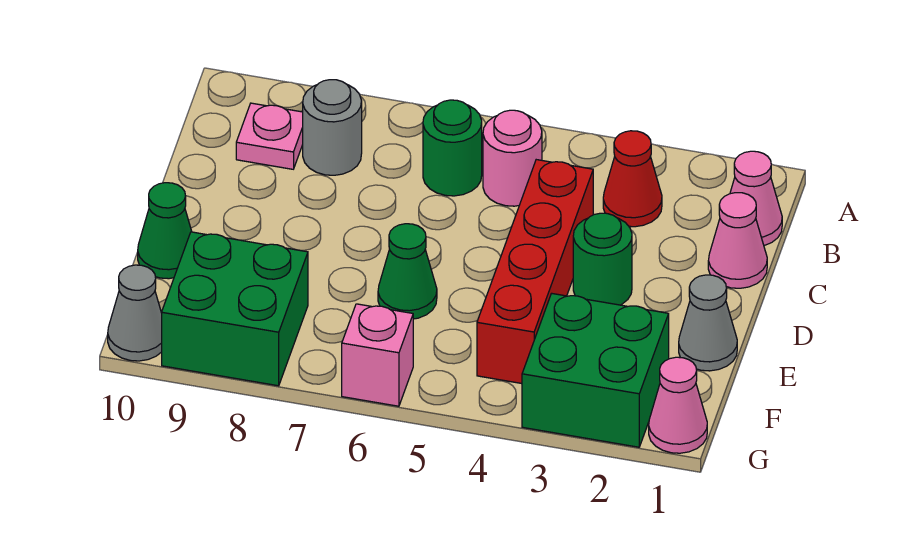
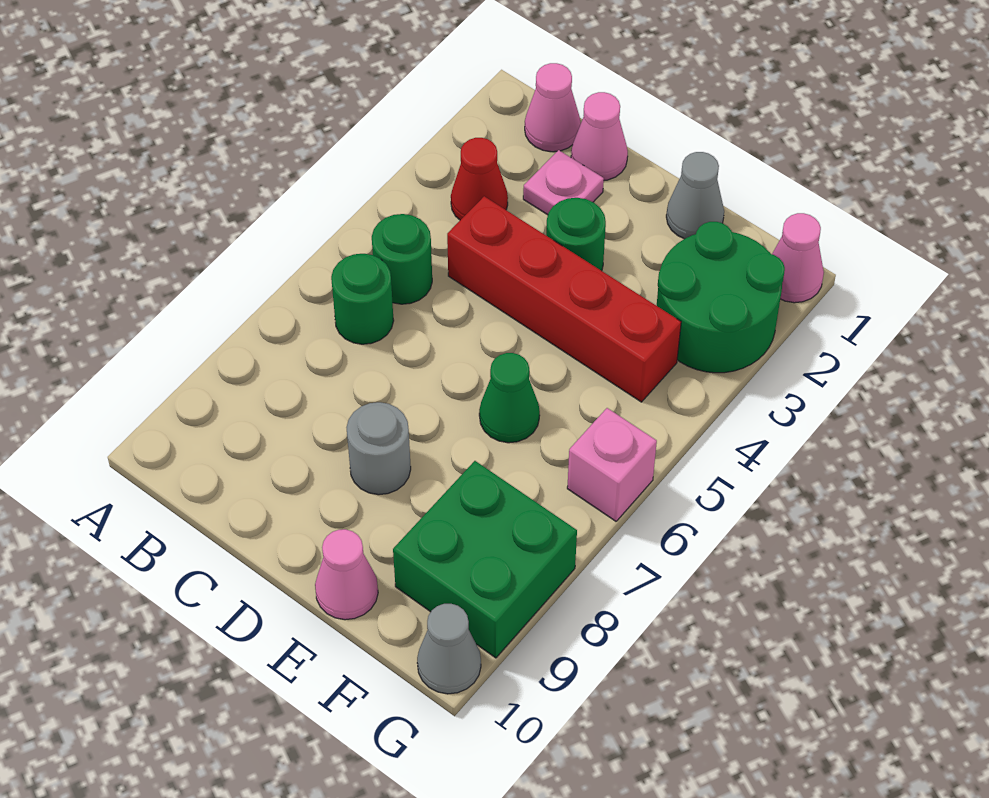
pink 1x1 round brick [483,110,542,206] -> green 1x1 round brick [372,214,432,304]
grey 1x1 round brick [303,80,362,175] -> grey 1x1 round brick moved to [346,402,411,495]
pink 1x1 plate [236,103,303,169] -> pink 1x1 plate moved to [523,150,604,215]
green 1x1 cone [138,183,192,279] -> pink 1x1 cone [315,529,378,620]
green 2x2 brick [522,293,669,447] -> green 2x2 round brick [657,222,785,373]

